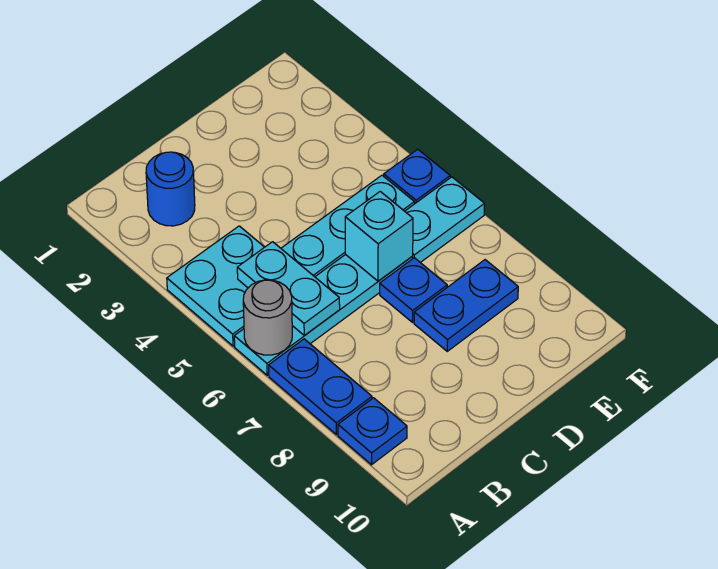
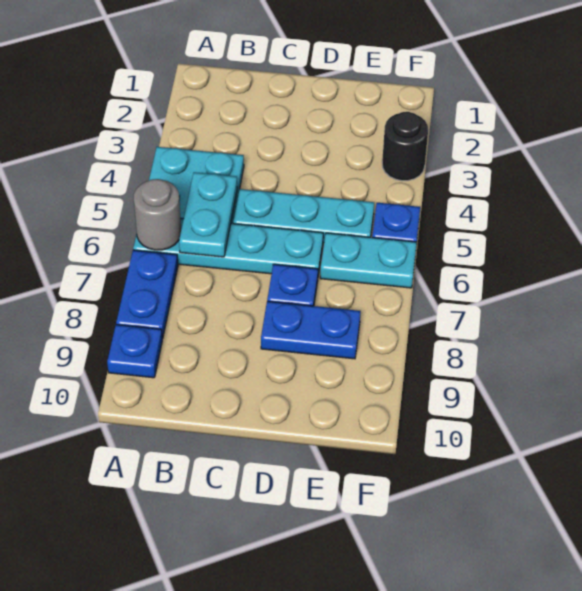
blue 1x1 round brick [146,152,195,226] -> none
cyan 1x1 brick [345,192,413,281] -> none
none -> black 1x1 round brick [382,112,428,181]

